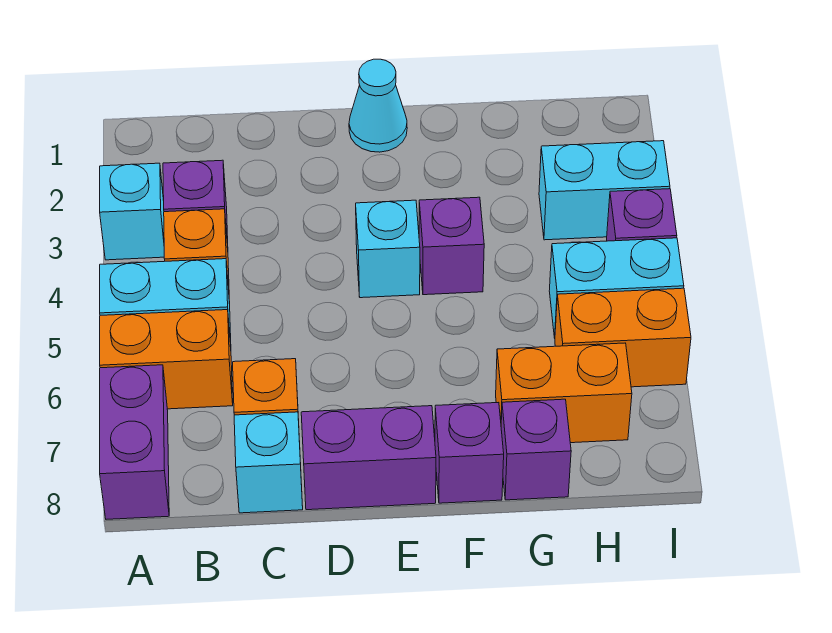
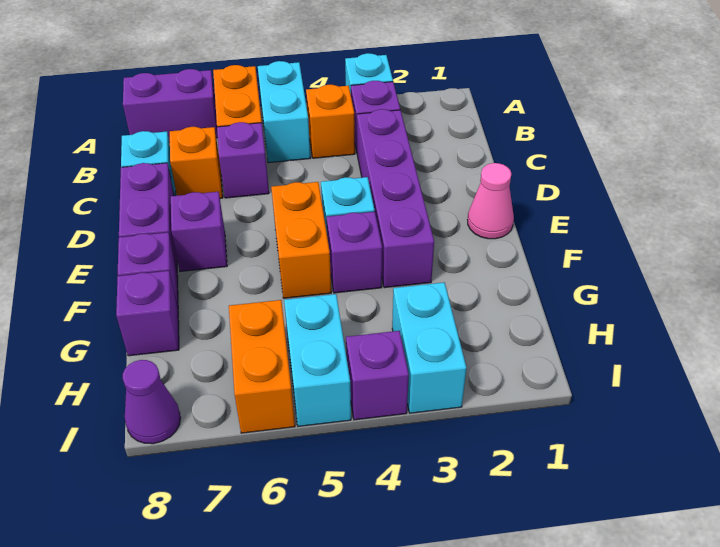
none -> purple 1x4 brick [357,109,434,288]
none -> purple 1x1 brick [217,122,269,198]
cyan 1x1 cone [349,59,407,152] -> pink 1x1 cone [468,163,514,239]
none -> purple 1x1 brick [171,192,227,271]
orange 1x2 brick [496,343,632,443] -> orange 1x2 brick moved to [271,182,331,298]
none -> purple 1x1 cone [123,360,181,444]

